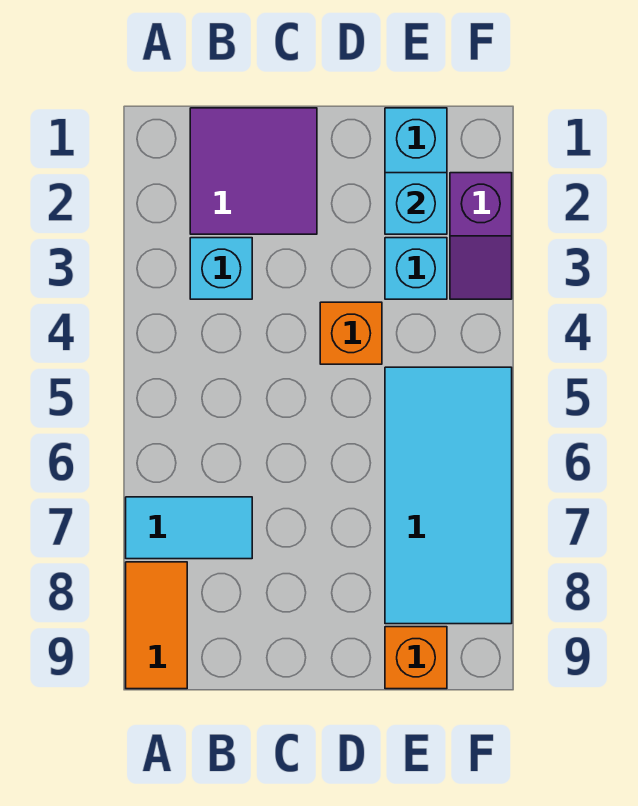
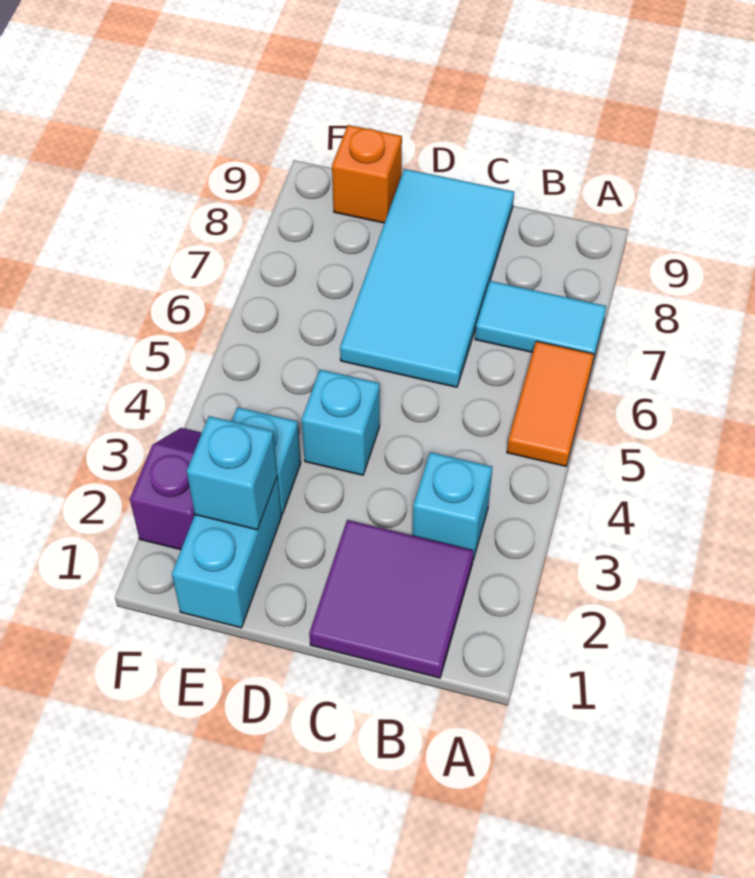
orange 1x2 tile [126,562,187,689] -> orange 1x2 tile moved to [507,341,594,466]
orange 1x1 brick [320,302,382,364] -> cyan 1x1 brick [302,370,380,475]
cyan 2x4 tile [385,367,512,624] -> cyan 2x4 tile moved to [340,169,514,387]

